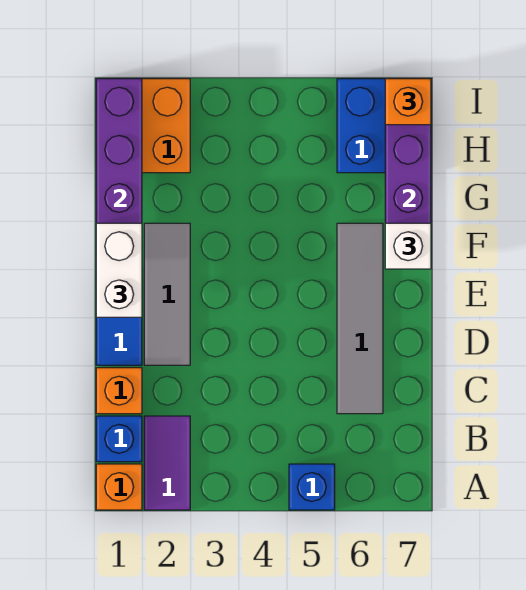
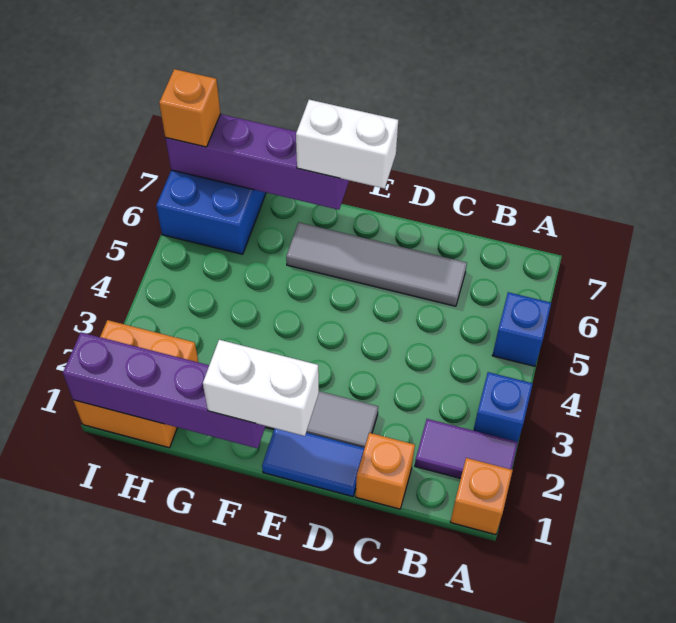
blue 1x1 brick [96,416,142,462] -> blue 1x1 brick moved to [473,372,533,442]
white 1x1 brick [385,223,431,269] -> white 1x2 brick [296,100,398,189]

